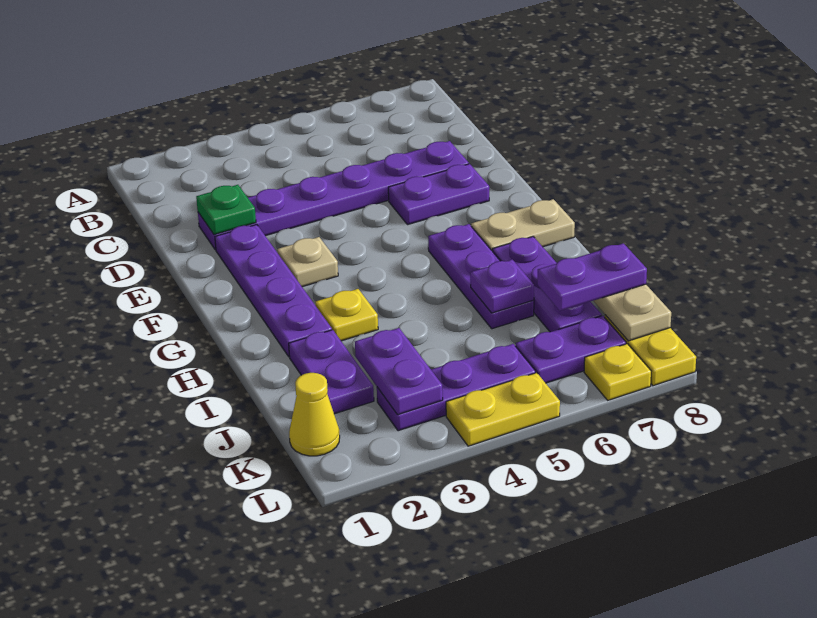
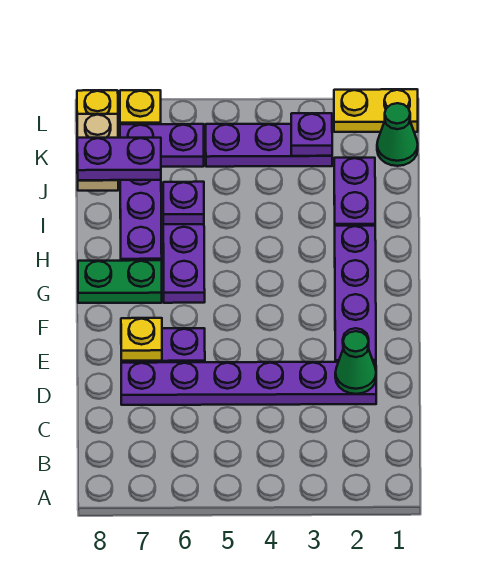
green 1x1 plate [196,185,256,235] -> green 1x1 cone [335,331,376,394]
tan 1x1 plate [277,237,338,287] -> none
tan 1x2 plate [471,199,575,251] -> green 1x2 plate [78,260,162,303]
yellow 1x1 plate [315,289,378,341] -> yellow 1x1 plate moved to [121,318,162,361]
purple 1x2 plate [355,328,443,415] -> purple 1x1 plate [291,113,332,156]
yellow 1x1 cone [289,373,340,456] -> green 1x1 cone [377,103,418,166]
yellow 1x2 plate [446,373,560,446] -> yellow 1x2 plate moved to [334,89,418,132]

